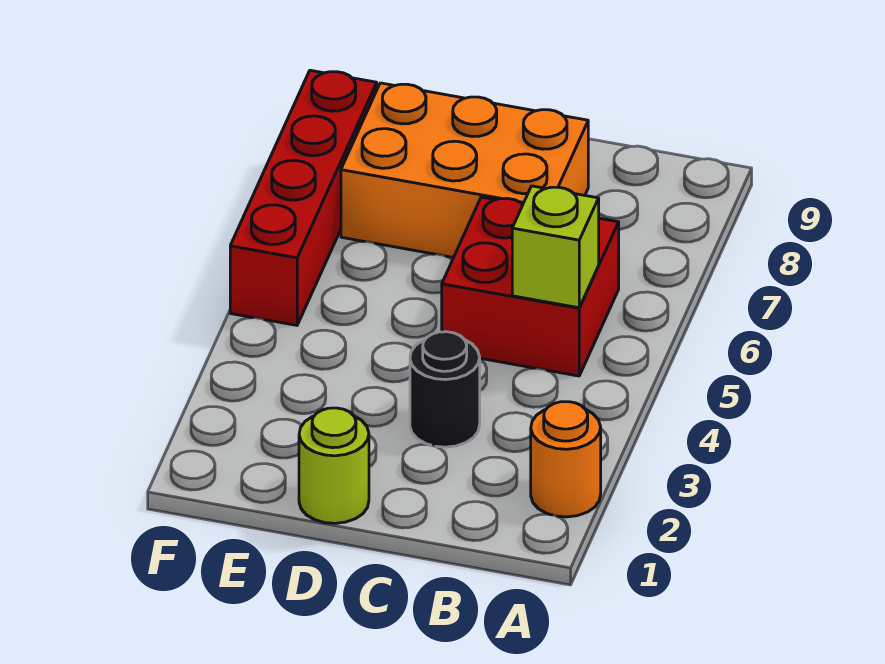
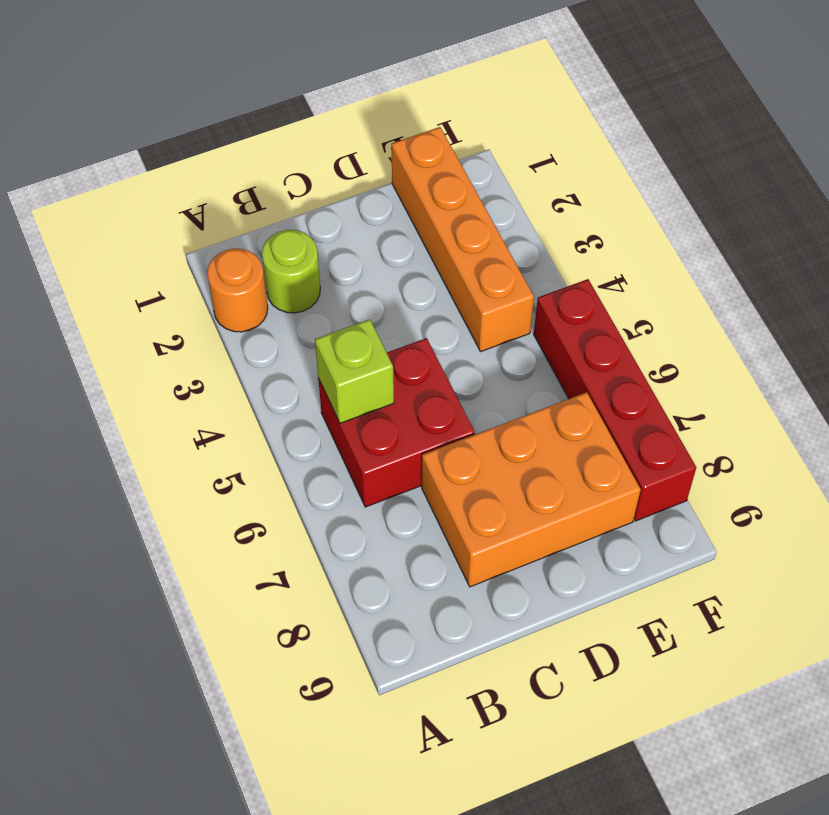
black 1x1 round brick [410,332,480,447] -> none
lime 1x1 round brick [299,408,369,523] -> lime 1x1 round brick moved to [262,230,320,313]
none -> orange 1x4 brick [391,127,534,351]

